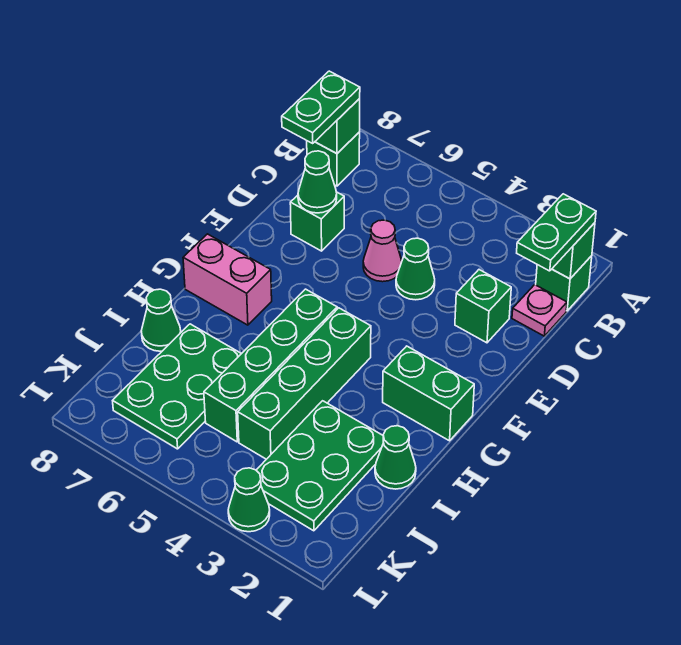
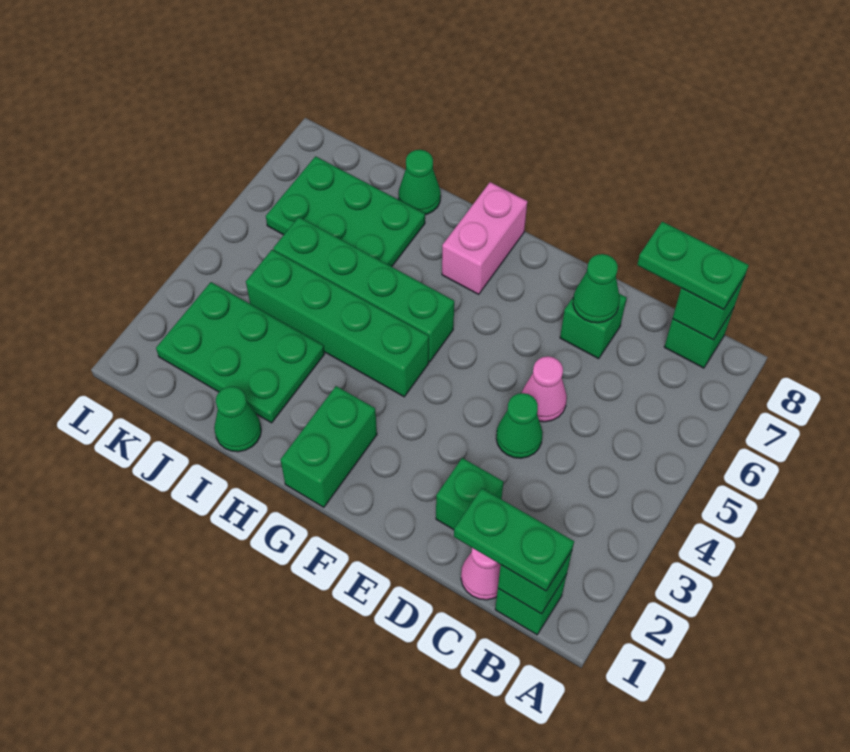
pink 1x1 plate [512,285,567,336] -> pink 1x1 cone [461,548,501,600]
green 1x1 cone [228,468,270,532] -> none

